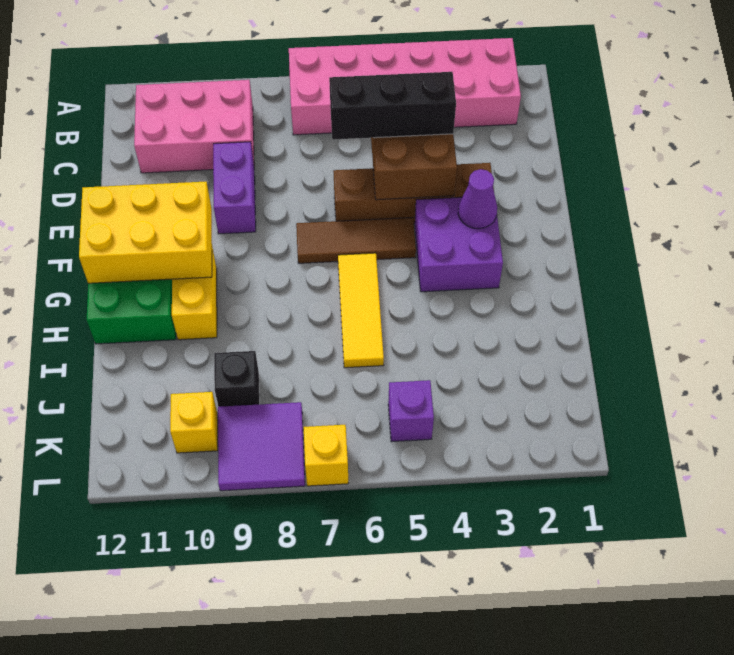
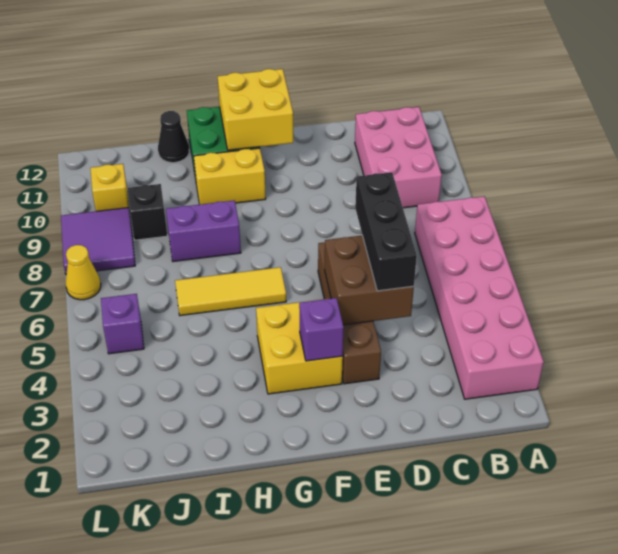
purple 1x2 brick [213,142,256,234] -> purple 1x2 brick moved to [166,200,241,262]
purple 2x2 brick [415,197,503,292] -> yellow 2x2 brick [256,299,343,394]
purple 1x1 cone [458,169,497,229] -> purple 1x1 brick [299,298,344,361]
brown 1x3 tile [296,218,416,263] -> none
yellow 2x3 brick [79,182,212,283] -> yellow 2x2 brick [218,69,293,150]
none -> black 1x1 cone [158,111,189,163]
yellow 1x1 brick [304,425,348,486] -> yellow 1x1 cone [66,245,101,300]

